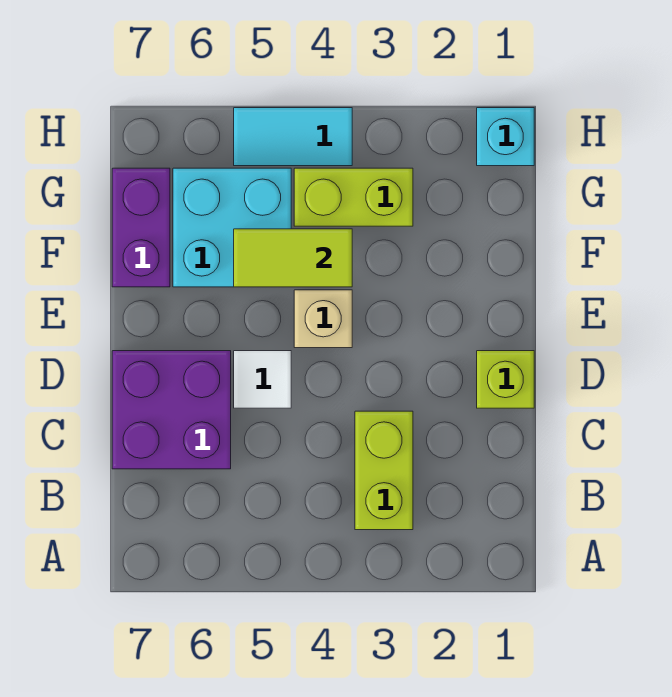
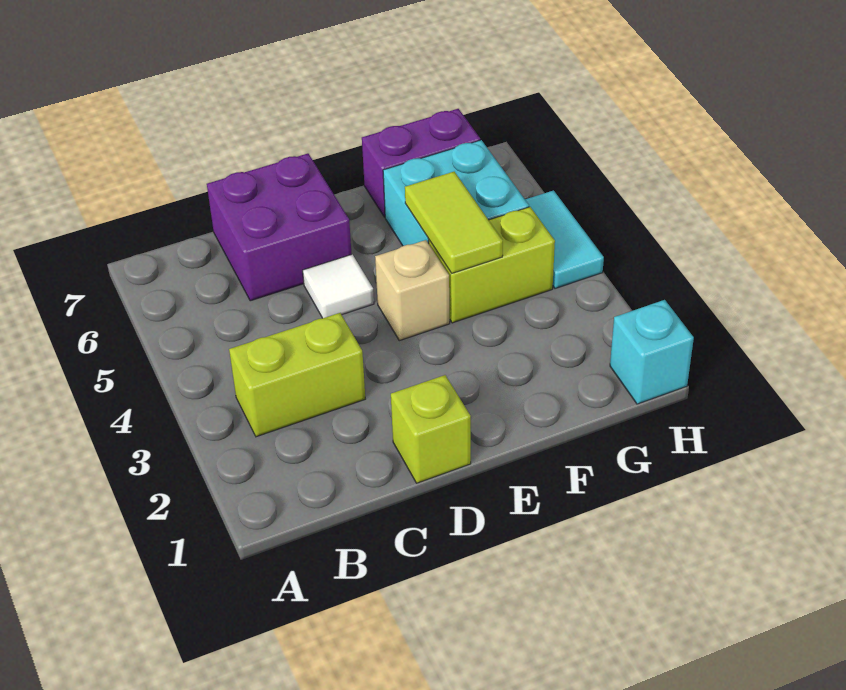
lime 1x2 brick [294,168,413,226] -> lime 1x2 brick turned to [429,207,555,323]

